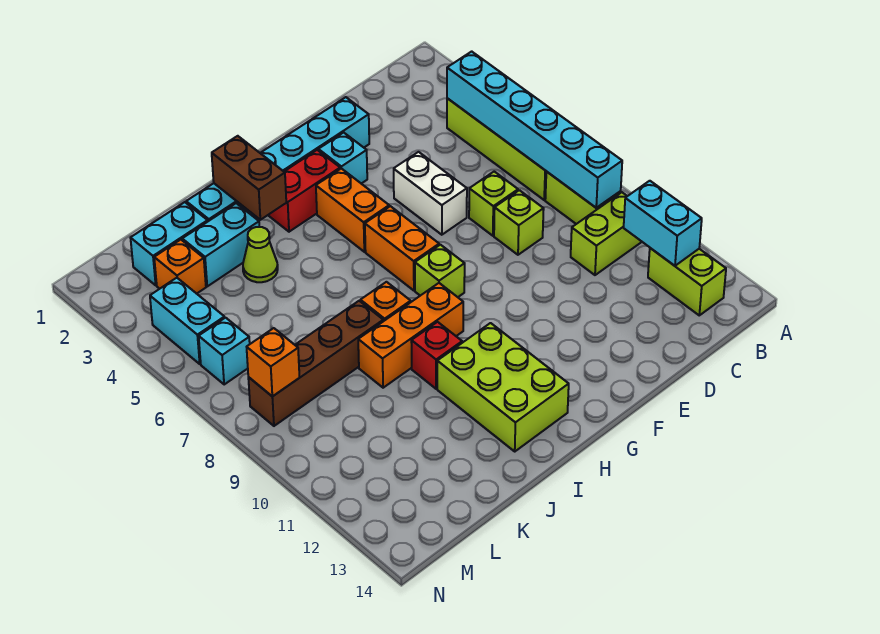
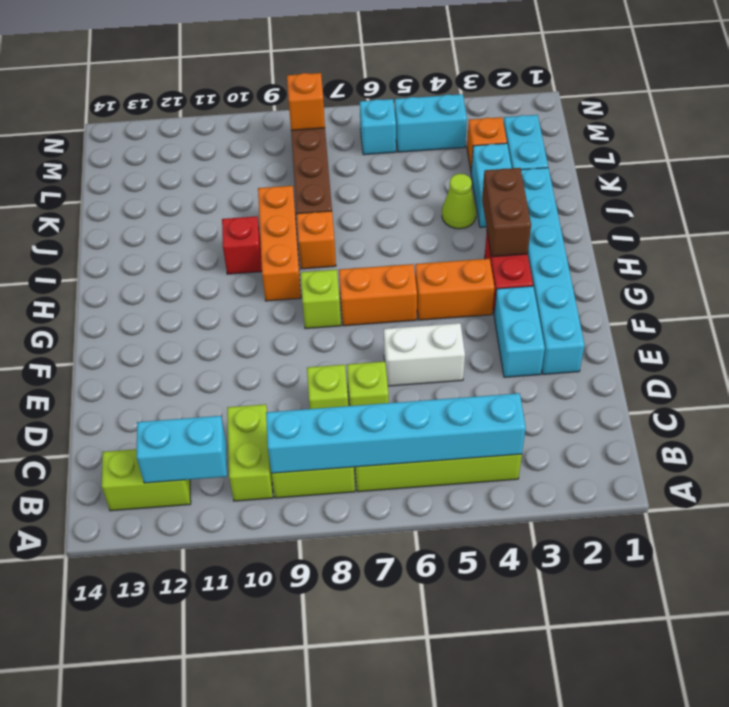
cyan 1x1 brick [318,132,367,184] -> cyan 1x2 brick [494,286,545,377]
lime 2x3 brick [437,323,569,451] -> none
brown 1x2 brick [212,136,286,220] -> brown 1x2 brick turned to [482,168,531,257]

